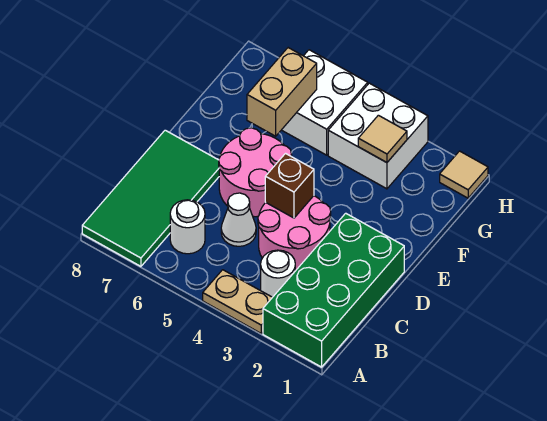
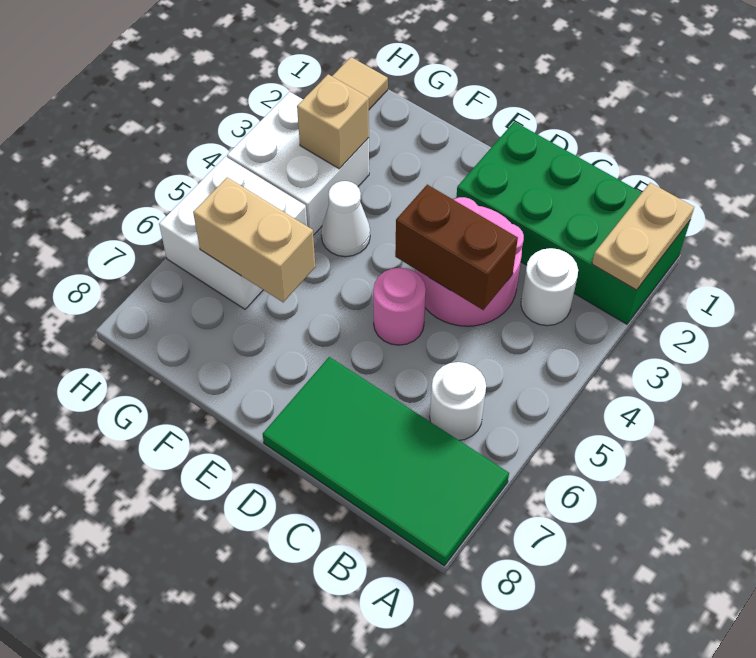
tan 1x2 plate [203,270,272,333] -> tan 1x2 plate moved to [592,183,694,290]
white 1x1 cone [221,193,256,246] -> white 1x1 cone moved to [321,181,370,257]
brown 1x1 brick [265,154,314,218] -> brown 1x2 brick [395,185,518,310]
pink 2x2 round brick [219,128,292,217] -> pink 1x1 round brick [373,268,426,345]
tan 1x1 tile [358,115,407,163] -> tan 1x1 brick [297,74,369,169]

